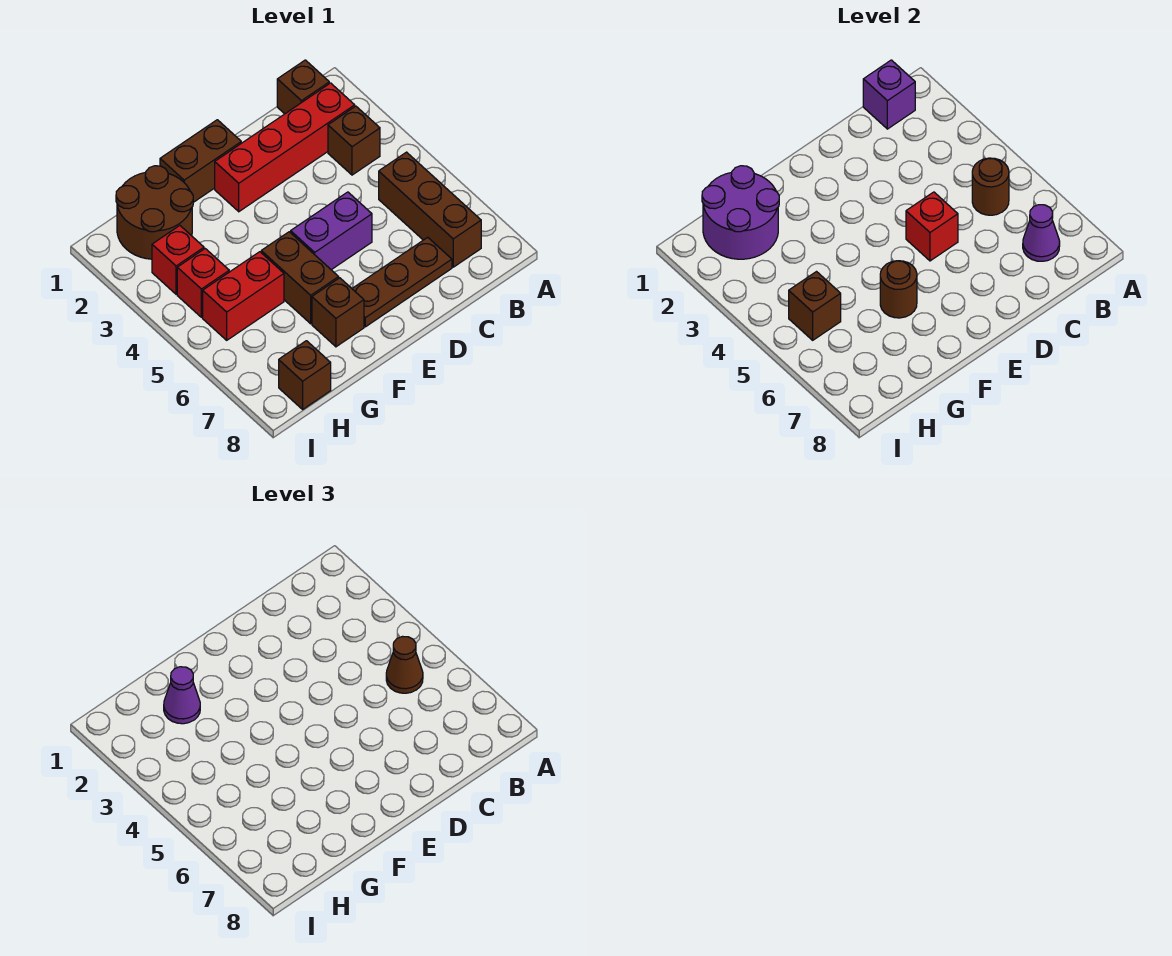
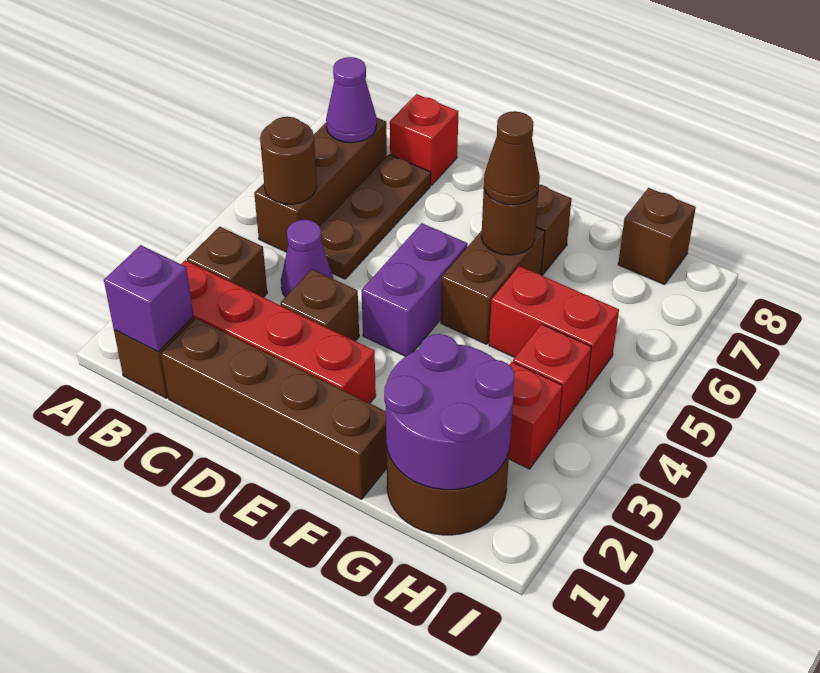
brown 1x1 cone [386,636,423,693] -> brown 1x1 cone moved to [484,111,540,205]
brown 1x3 plate [352,237,452,327] -> brown 1x3 plate turned to [319,154,431,279]
purple 1x2 brick [291,192,372,270] -> purple 1x2 brick turned to [362,223,468,357]
red 1x1 brick [906,192,958,261] -> red 1x1 brick moved to [390,94,459,185]
brown 1x2 brick [160,120,241,202] -> brown 1x4 brick [161,318,387,499]
purple 1x1 cone [164,667,200,724] -> purple 1x1 cone moved to [281,220,333,297]
brown 1x1 brick [789,272,841,340] -> brown 1x1 brick moved to [280,269,359,341]

